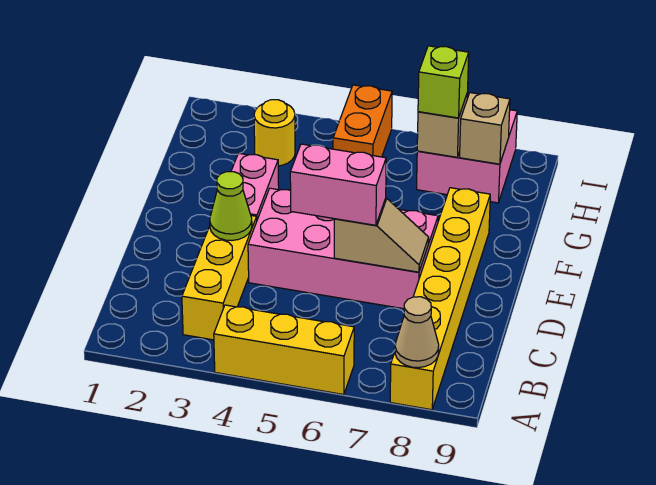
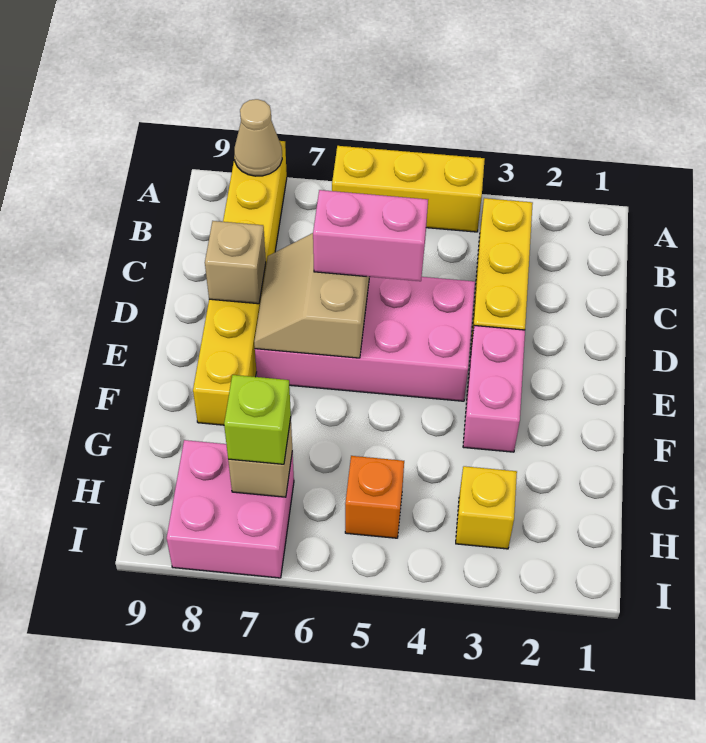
lime 1x1 cone [210,172,252,240] -> none
tan 1x2 slope [334,198,429,272] -> tan 2x2 slope [254,233,369,358]
yellow 1x1 round brick [254,100,295,166] -> yellow 1x1 brick [456,466,517,549]
orange 1x2 brick [333,85,392,157] -> orange 1x1 brick [345,456,404,538]
tan 1x1 brick [460,93,510,164] -> tan 1x1 brick moved to [205,221,266,304]

